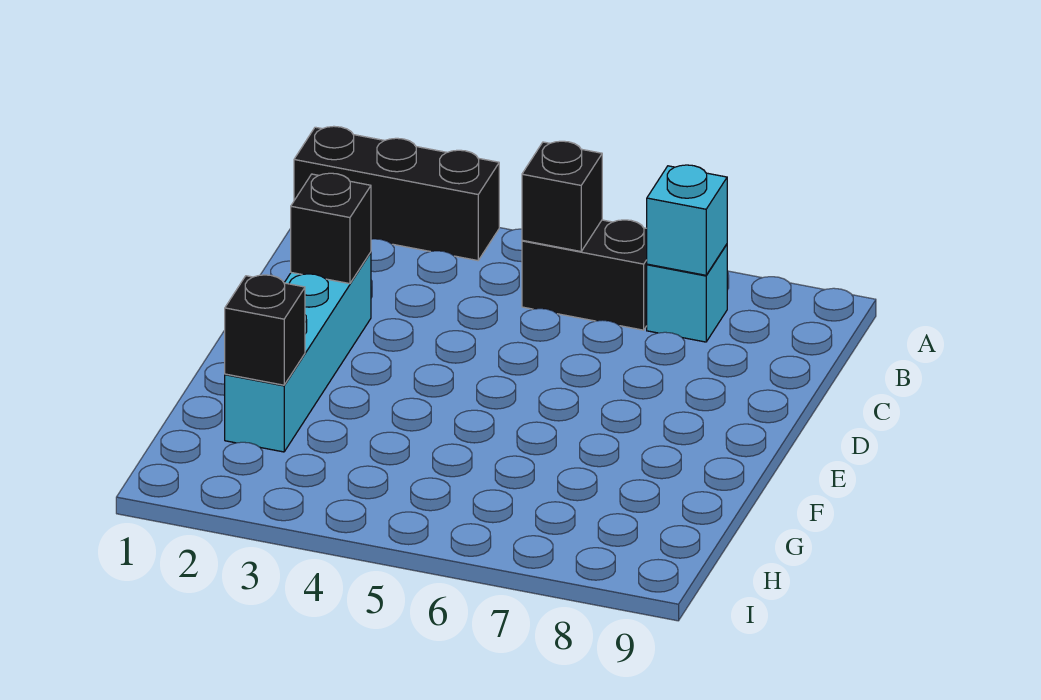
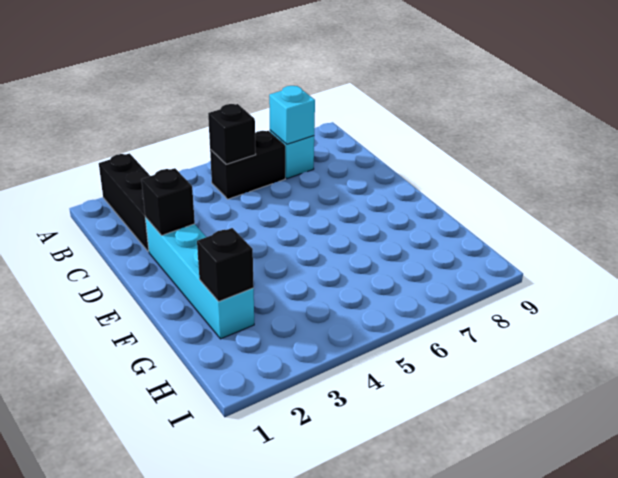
black 1x3 brick [294,126,499,261] -> black 1x3 brick turned to [99,153,150,252]

